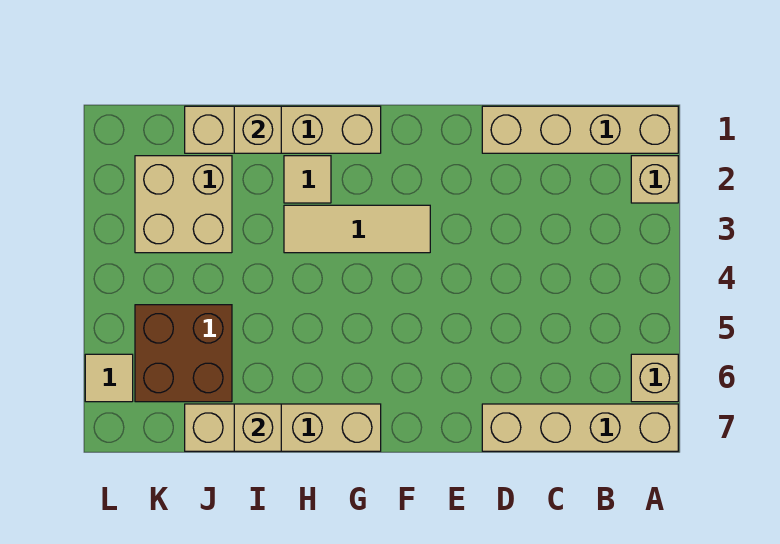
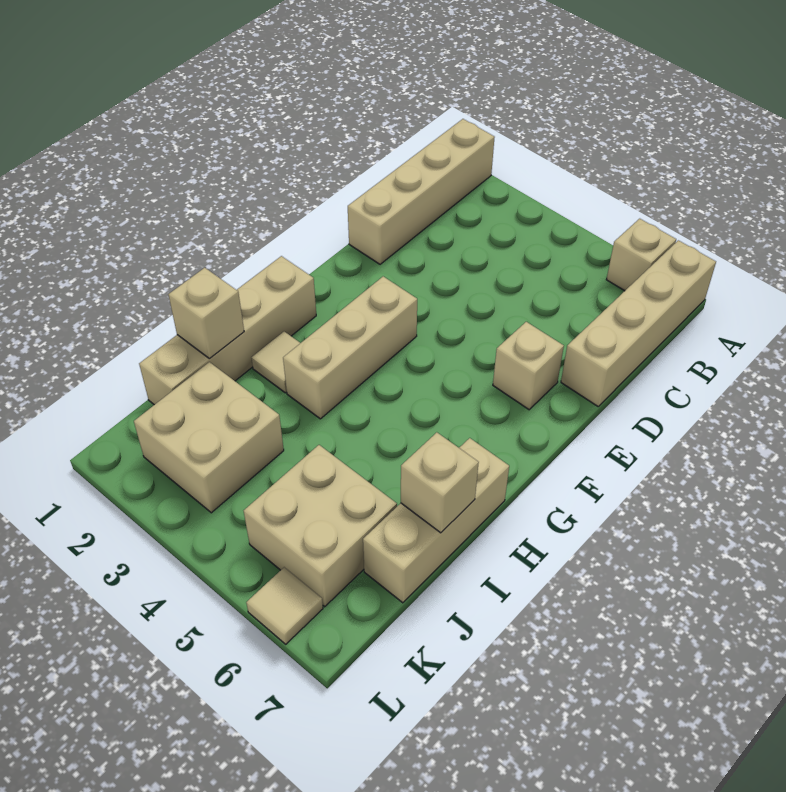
tan 1x1 brick [631,156,678,203] -> tan 1x1 brick moved to [493,322,564,410]
tan 1x3 tile [284,205,430,253] -> tan 1x3 brick [283,276,417,419]
tan 1x4 brick [185,404,381,451] -> tan 1x3 brick [363,438,509,603]
brown 2x2 brick [135,305,232,402] -> tan 2x2 brick [244,445,397,607]

